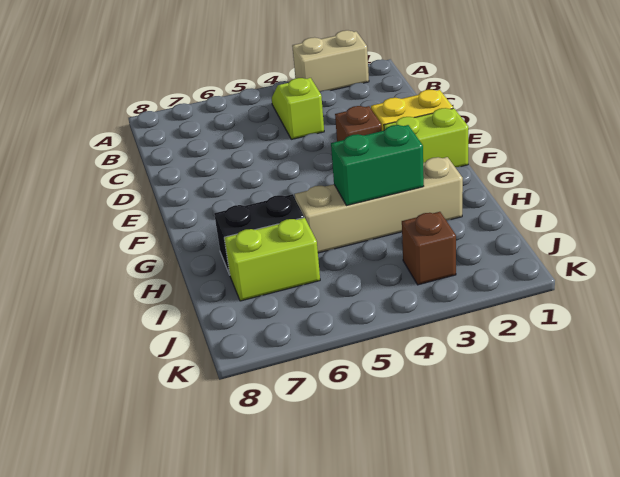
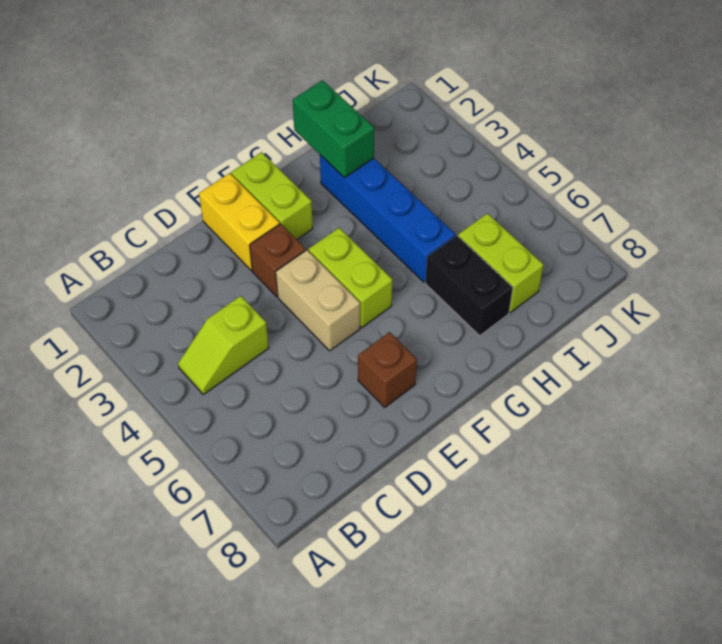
tan 1x2 brick [292,30,369,92] -> tan 1x2 brick moved to [276,250,360,351]
none -> lime 1x2 brick [309,228,392,327]
tan 1x4 brick [295,157,463,253] -> blue 1x4 brick [320,155,455,282]
green 1x2 brick [331,125,424,206] -> green 1x2 brick moved to [293,80,374,178]
brown 1x1 brick [402,212,456,285] -> brown 1x1 brick moved to [358,332,417,407]

